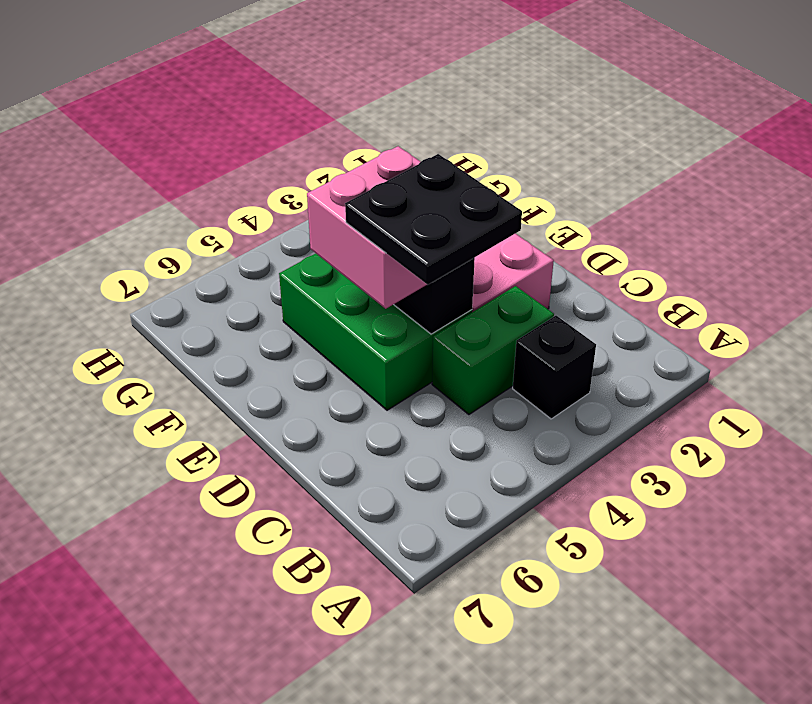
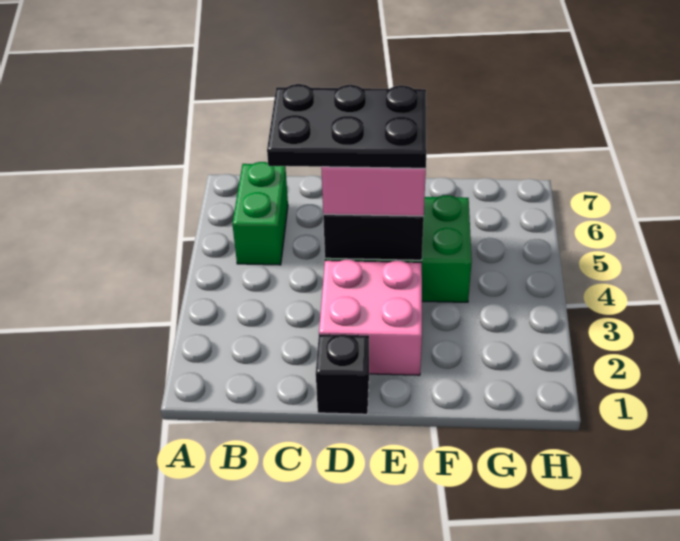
black 1x1 brick [513,316,596,419] -> black 1x1 brick moved to [316,334,369,414]
green 1x2 brick [432,286,554,415] -> green 1x2 brick moved to [232,162,288,265]
black 2x2 plate [345,154,522,285] -> black 2x3 plate [267,84,427,168]

